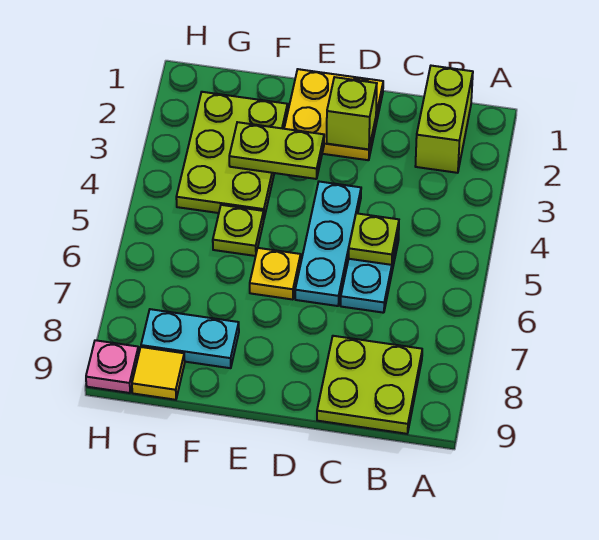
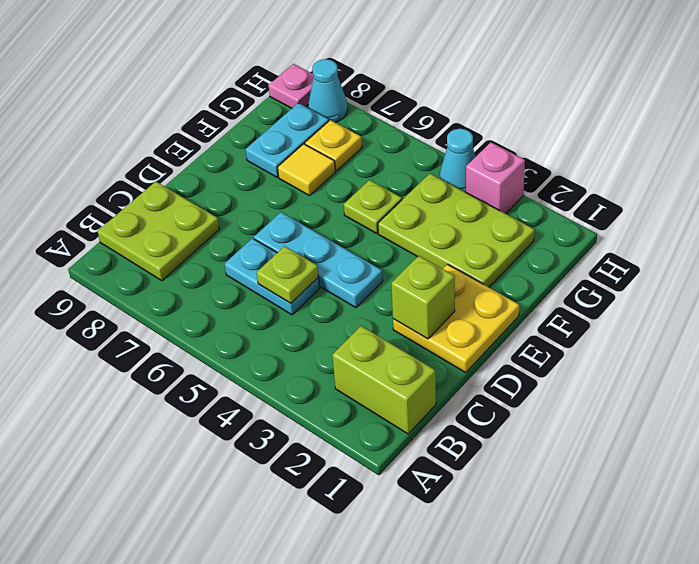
lime 1x2 plate [229,122,324,179] -> none
yellow 1x1 plate [250,248,301,300] -> yellow 1x1 plate moved to [305,120,362,171]
yellow 1x1 tile [132,347,185,400] -> yellow 1x1 tile moved to [278,144,335,196]
none -> pink 1x1 brick [466,142,525,214]
none -> cyan 1x1 cone [440,129,475,192]
none -> cyan 1x1 cone [308,59,348,123]

